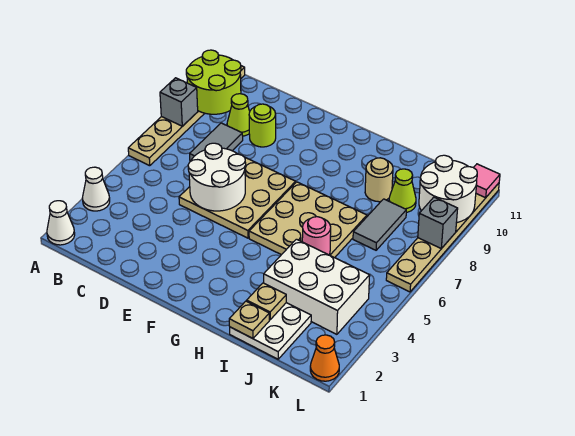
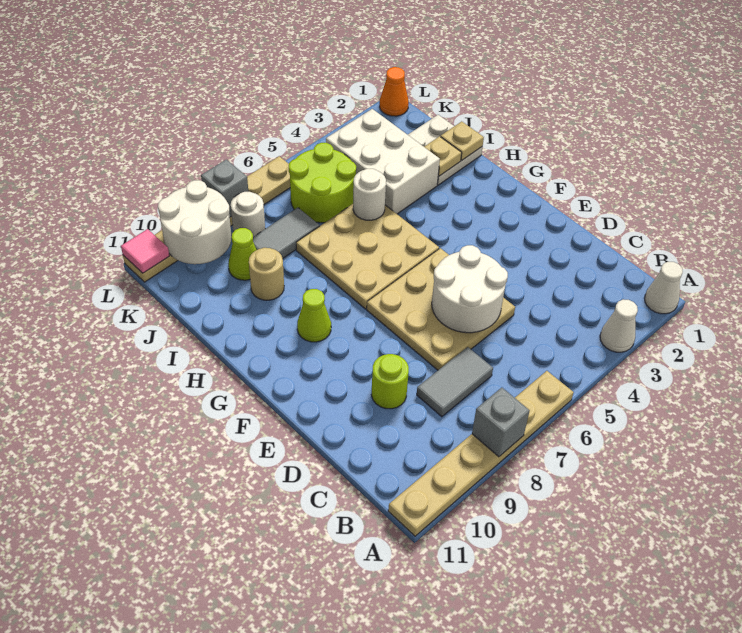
lime 2x2 round brick [186,50,241,114] -> lime 2x2 round brick moved to [289,143,356,223]
lime 1x1 cone [227,94,250,136] -> lime 1x1 cone moved to [297,289,331,342]
pink 1x1 round brick [302,217,331,255] -> white 1x1 round brick [353,169,386,220]
none -> white 1x1 round brick [231,192,265,237]

